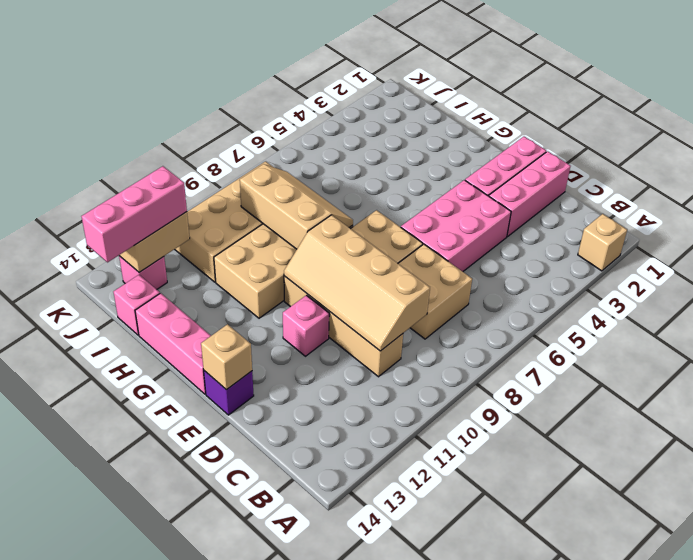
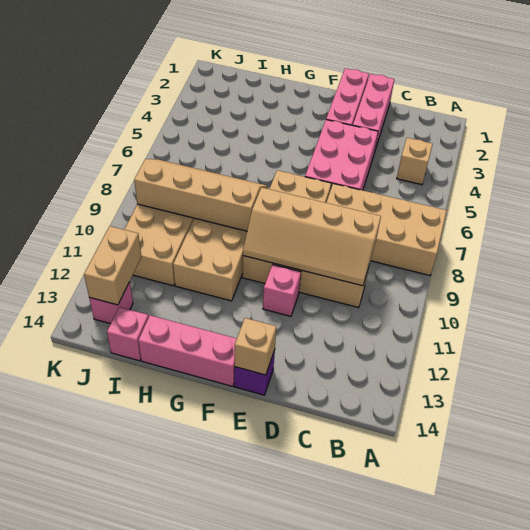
tan 1x1 brick [578,214,627,271] -> tan 1x1 brick moved to [397,138,433,185]
tan 2x2 brick [398,244,472,339] -> tan 2x4 brick [326,184,447,275]
tan 2x3 slope [240,164,353,249] -> tan 2x4 slope [134,159,268,231]
pink 1x3 brick [81,166,187,262] -> none

